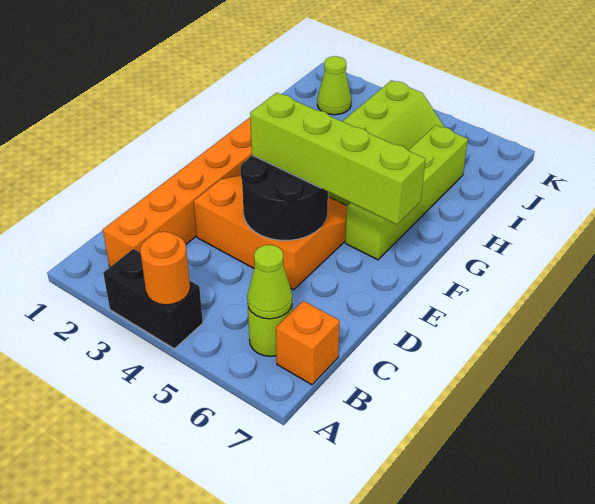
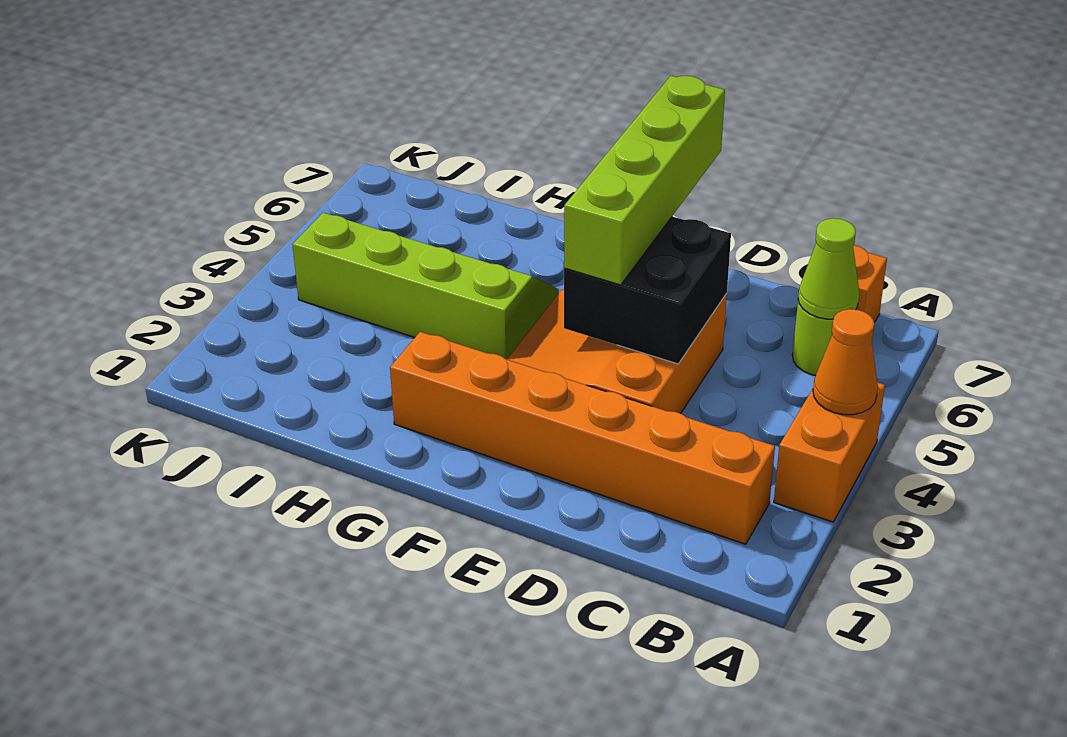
black 1x2 brick [103,249,203,349] -> orange 1x2 brick [774,382,885,522]
orange 1x1 round brick [140,232,190,305] -> orange 1x1 cone [813,309,878,415]
black 2x2 round brick [240,155,328,241] -> black 2x2 brick [564,217,731,364]
lime 1x4 brick [345,125,468,260] -> none
lime 1x1 cone [317,56,351,115] -> none

